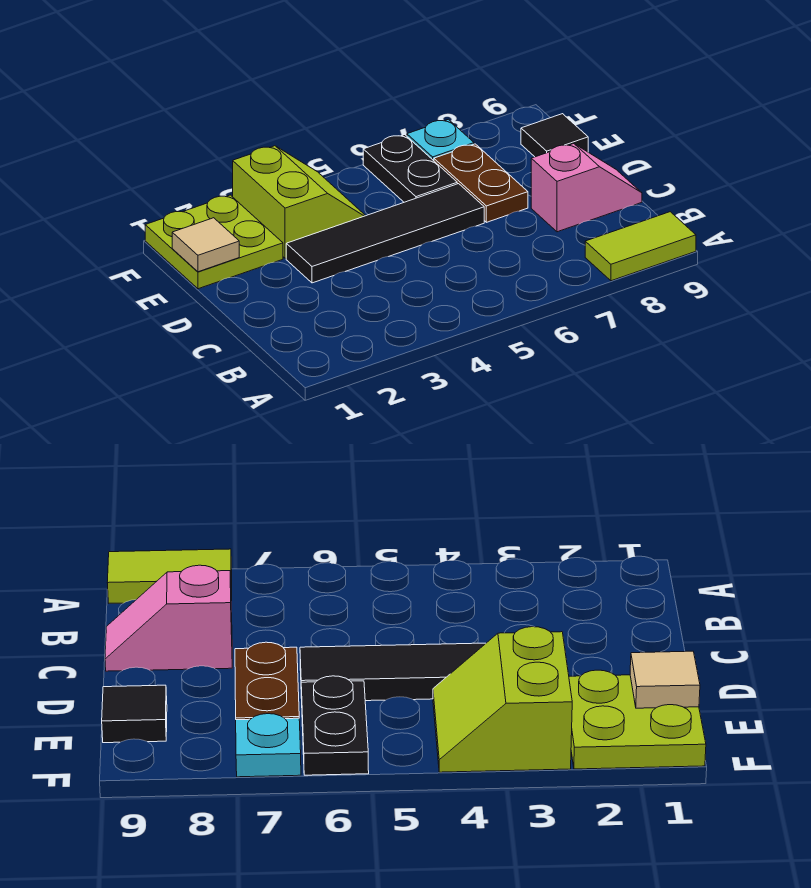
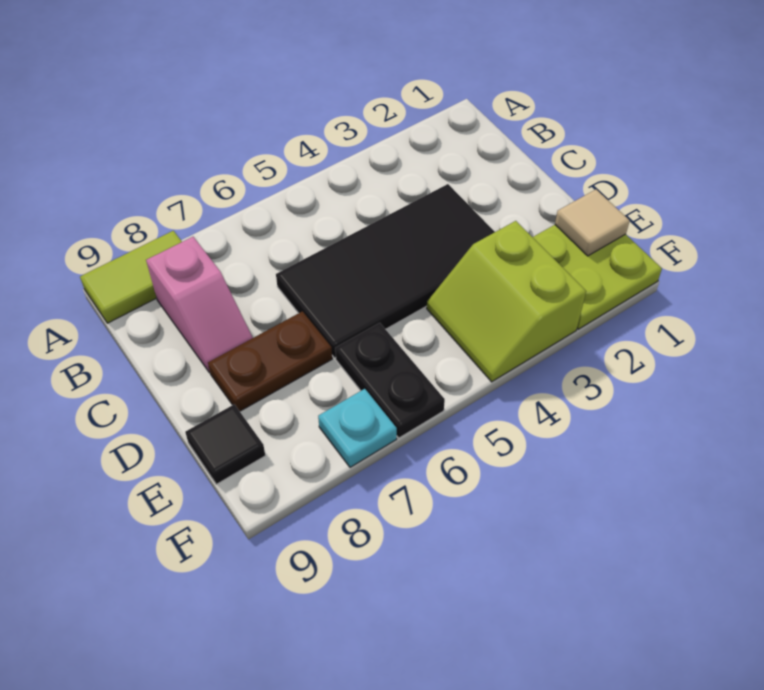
pink 1x2 slope [531,144,642,232] -> pink 1x2 slope turned to [146,237,253,373]
black 1x4 tile [286,184,484,283] -> black 2x4 tile [276,184,495,358]
brown 1x2 plate [434,144,528,222] -> brown 1x2 plate turned to [208,311,332,411]

